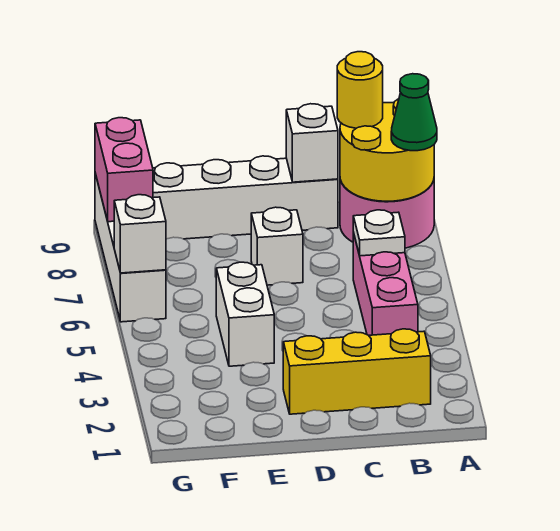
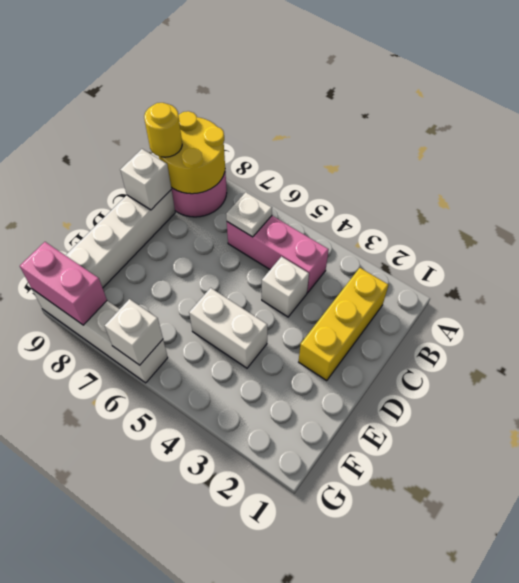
green 1x1 cone [391,74,437,151] -> none
white 1x1 brick [251,207,303,285] -> white 1x1 brick moved to [262,257,309,317]

